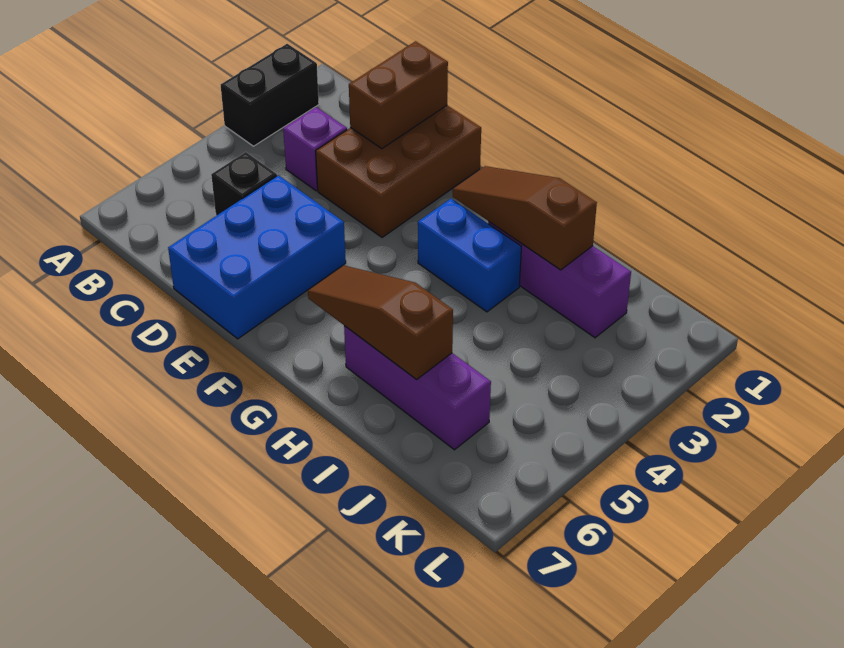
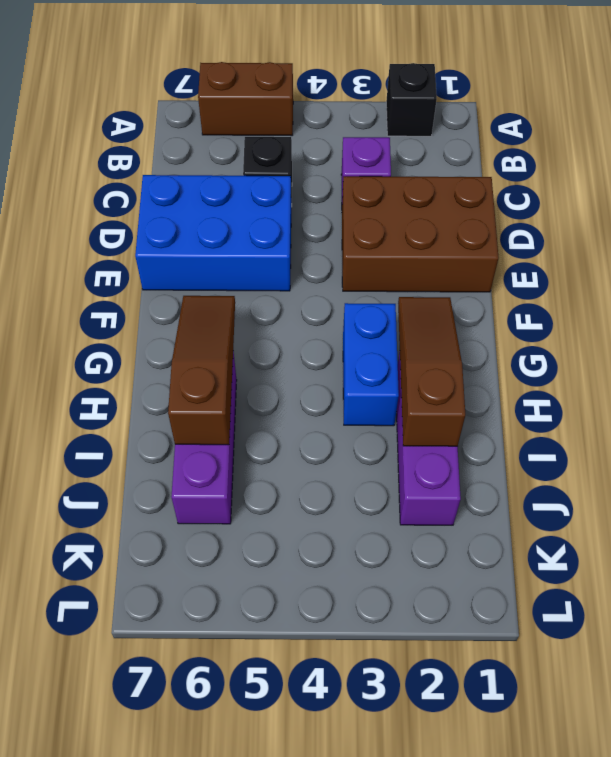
black 1x2 brick [221,44,319,146] -> black 1x1 brick [386,63,437,136]
brown 1x2 brick [349,41,448,149] -> brown 1x2 brick moved to [198,62,293,136]

